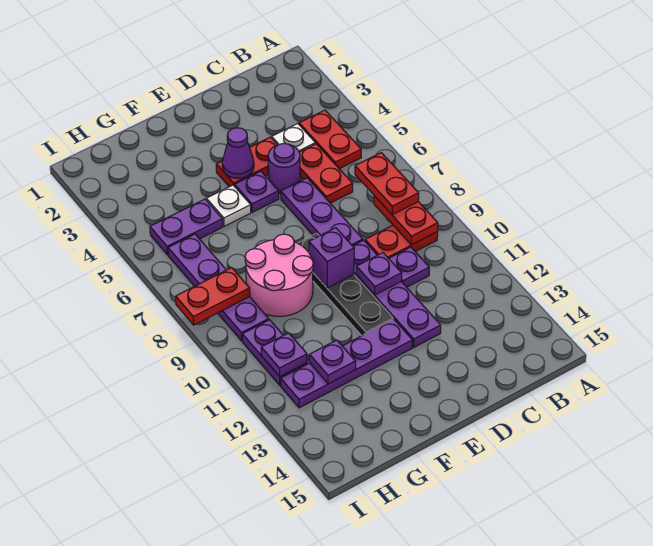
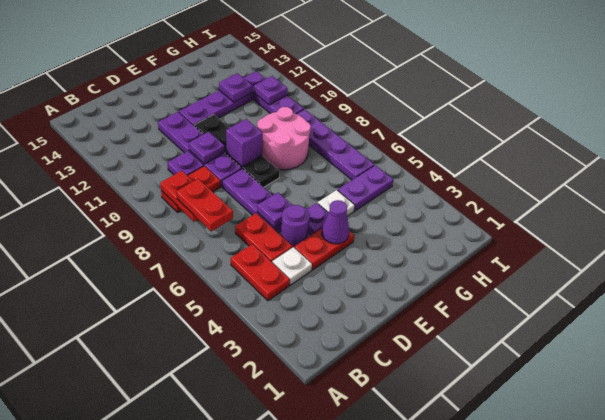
none -> purple 1x1 plate [257,192,292,228]
red 1x2 plate [176,268,250,325] -> none

